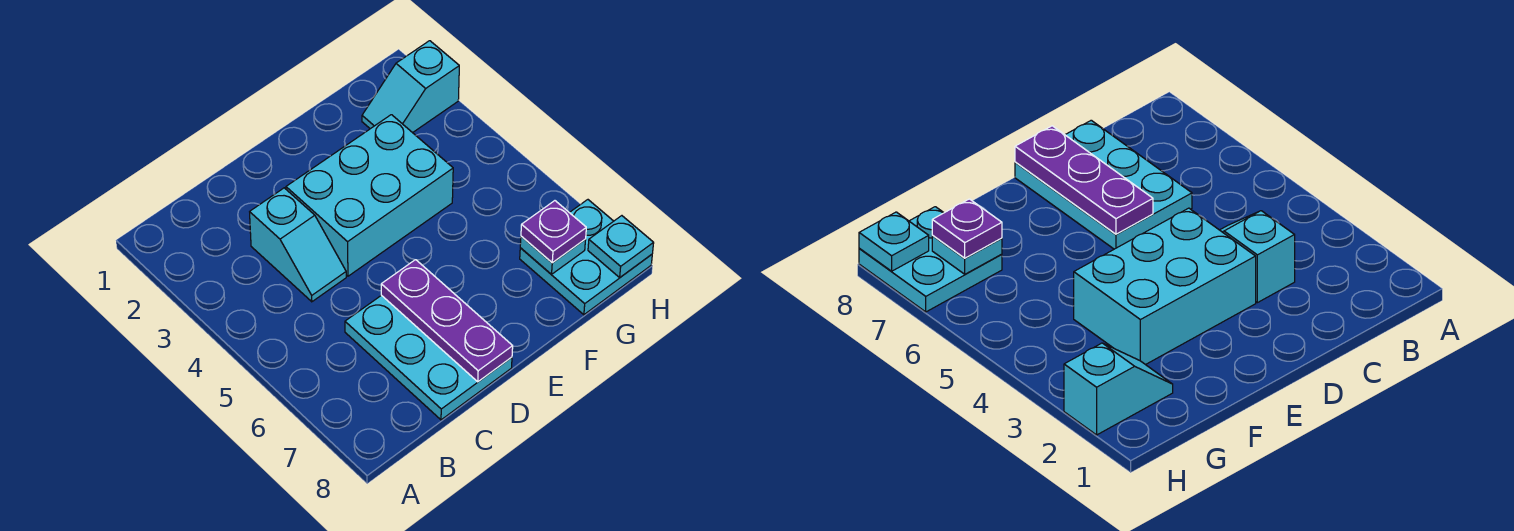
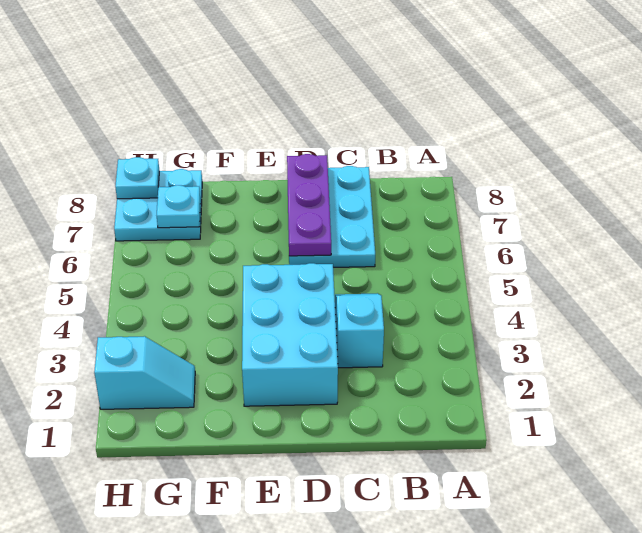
cyan 2x3 brick [286,115,453,276] -> cyan 2x3 brick turned to [242,263,338,406]
purple 1x1 plate [521,201,586,263] -> none

